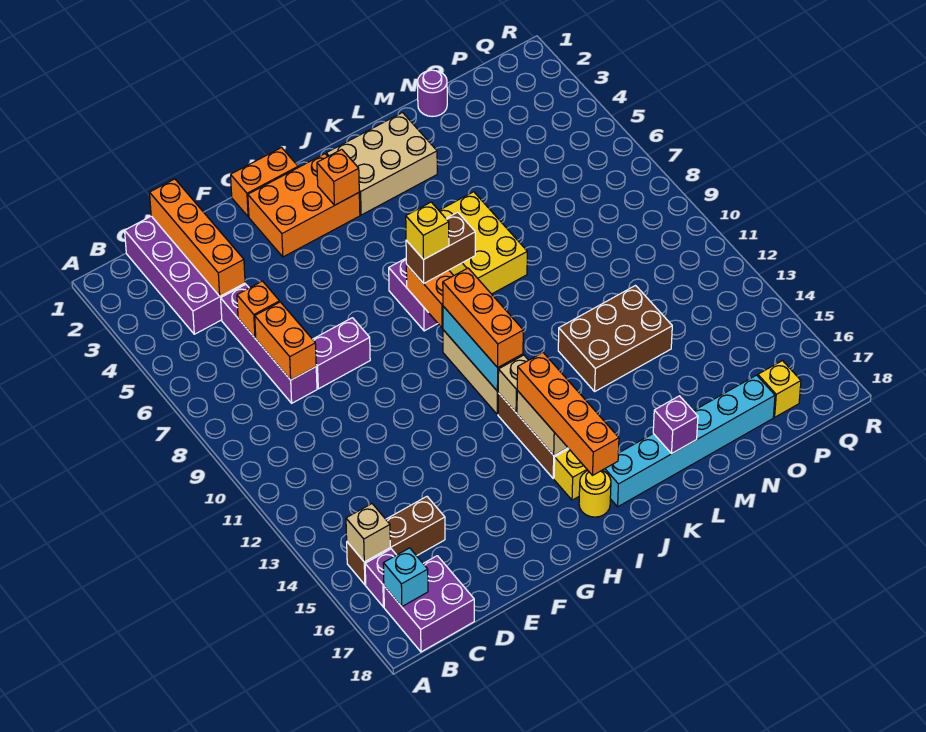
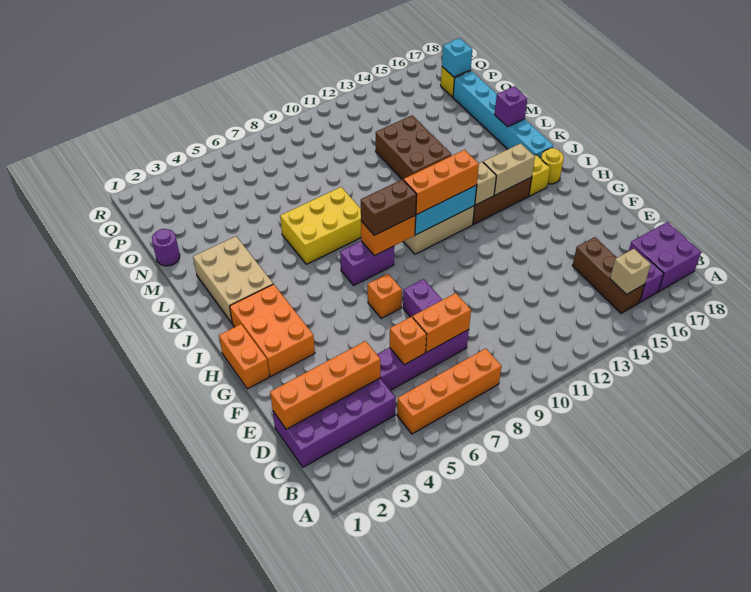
cyan 1x1 brick [383,548,428,607] -> cyan 1x1 brick moved to [442,38,472,77]
orange 1x1 brick [317,149,359,205] -> orange 1x1 brick moved to [368,274,402,318]
brown 1x2 brick [406,212,475,283] -> brown 1x2 brick turned to [361,180,417,235]
yellow 1x1 brick [406,202,449,260] -> none
orange 1x4 brick [517,353,619,475] -> orange 1x4 brick moved to [397,349,502,434]

